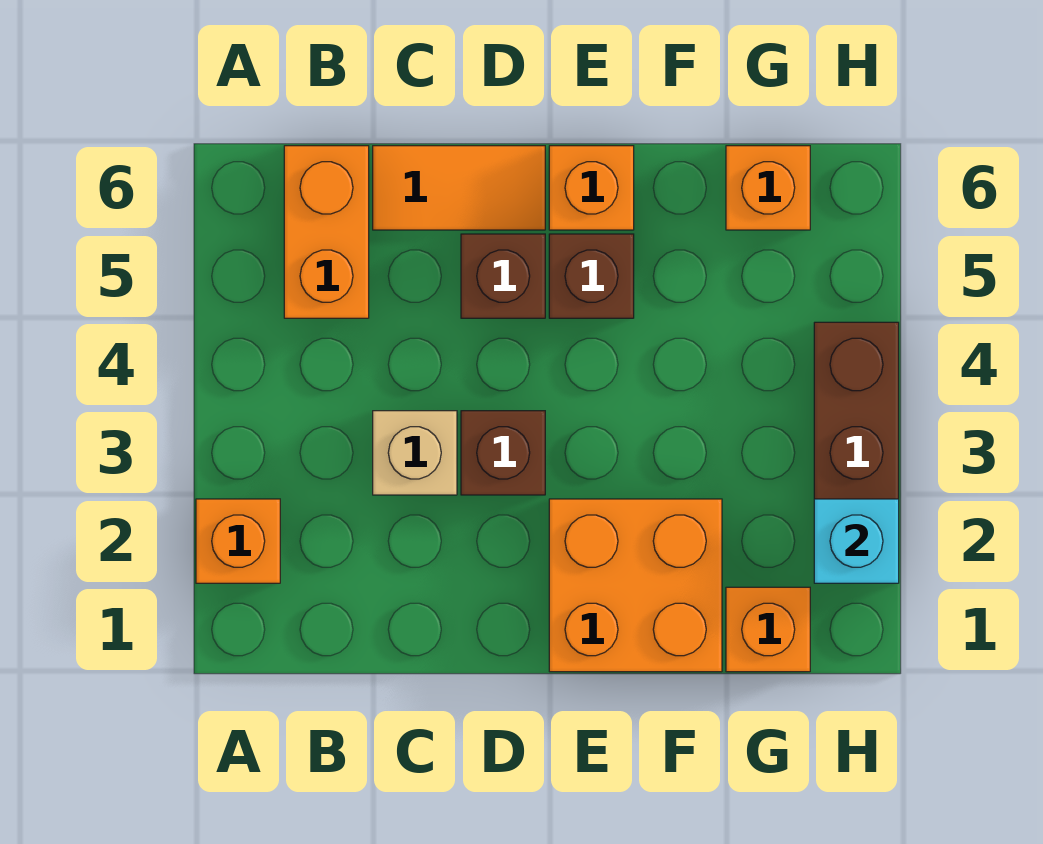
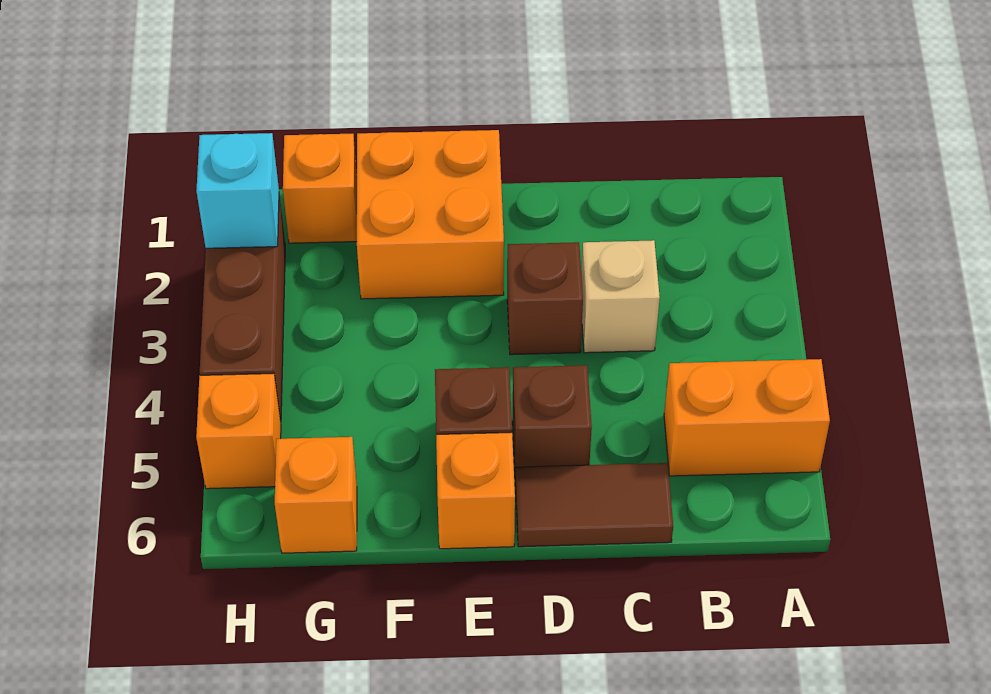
orange 1x1 brick [196,499,280,583] -> orange 1x1 brick moved to [196,374,281,489]
orange 1x2 brick [284,146,369,318] -> orange 1x2 brick turned to [664,359,830,476]
orange 1x2 tile [373,146,545,230] -> brown 1x2 tile [515,463,673,547]

